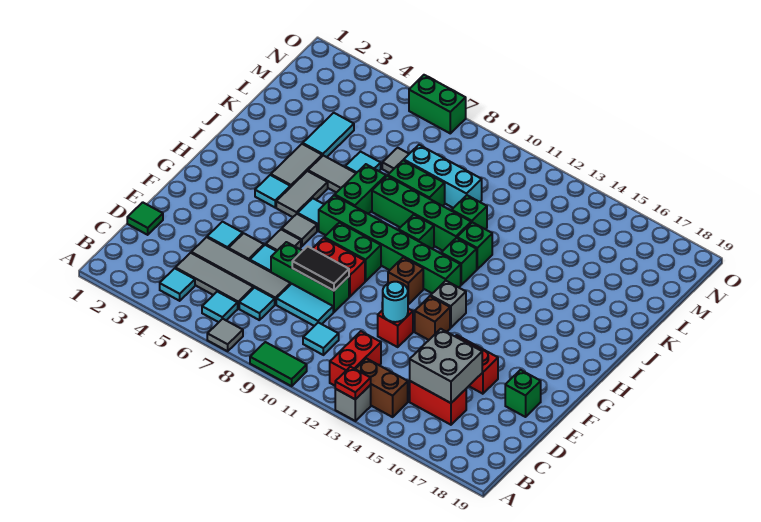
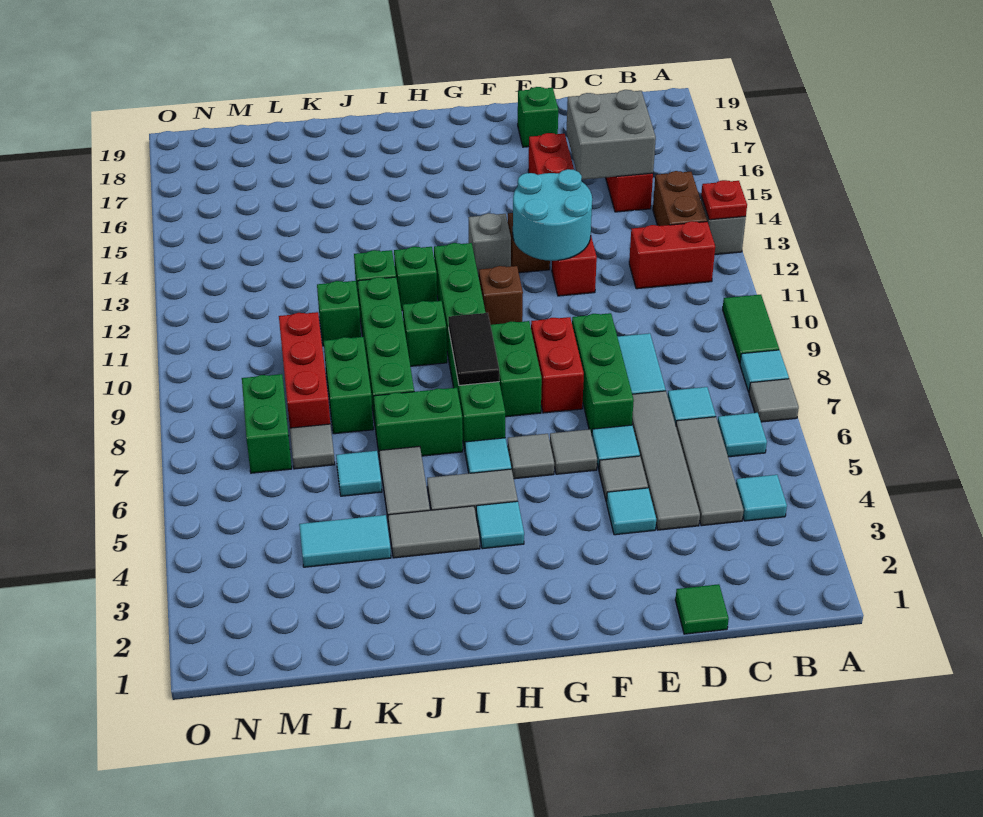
cyan 1x1 tile [303,322,339,355] -> cyan 1x1 tile moved to [740,350,789,392]
black 1x2 tile [292,246,349,291] -> black 1x2 tile moved to [448,313,499,385]
cyan 1x1 round brick [383,282,408,322] -> cyan 2x2 round brick [513,169,592,261]
cyan 1x3 brick [404,145,482,208] -> red 1x3 brick [279,312,330,428]
green 1x2 brick [409,75,466,133] -> green 1x2 brick moved to [242,374,292,473]

